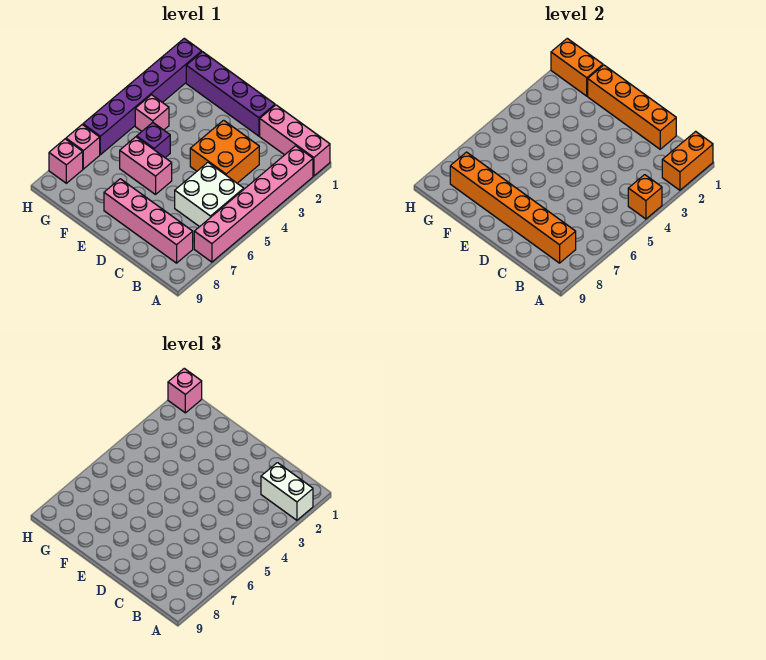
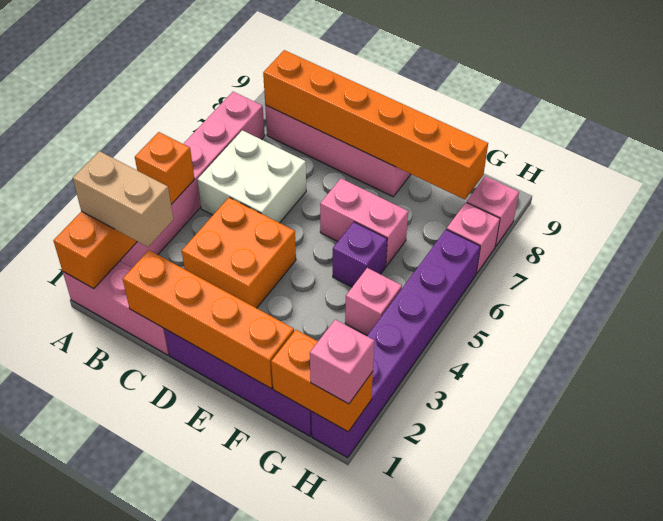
white 1x2 brick [261,463,313,520] -> tan 1x2 brick [73,151,173,247]

